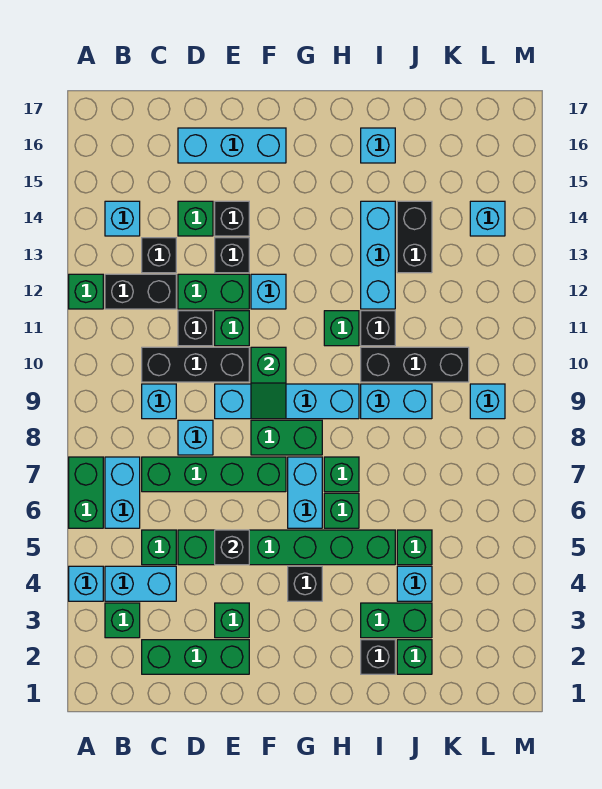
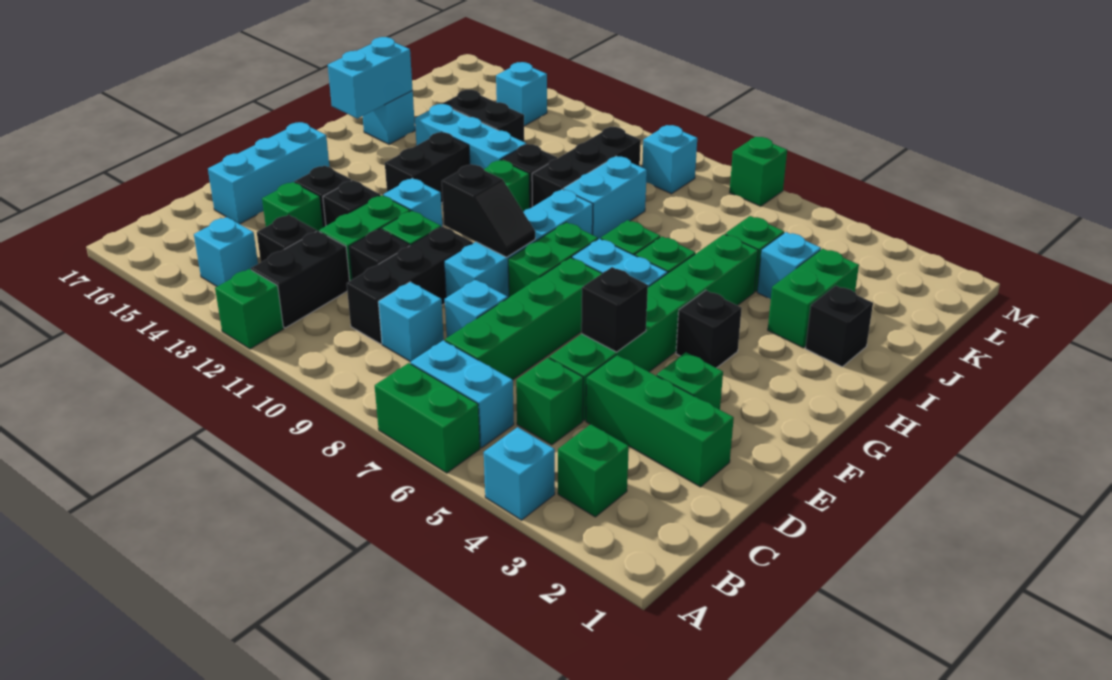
cyan 1x2 brick [105,566,176,601] -> cyan 1x2 brick moved to [328,37,413,118]
green 1x3 brick [142,640,249,674] -> green 1x3 brick turned to [586,355,734,487]
green 1x2 slope [251,347,286,419] -> black 1x2 slope [442,164,535,257]
none -> black 1x2 brick [385,132,470,203]
green 1x1 brick [397,640,432,674] -> green 1x1 brick moved to [730,137,787,206]

